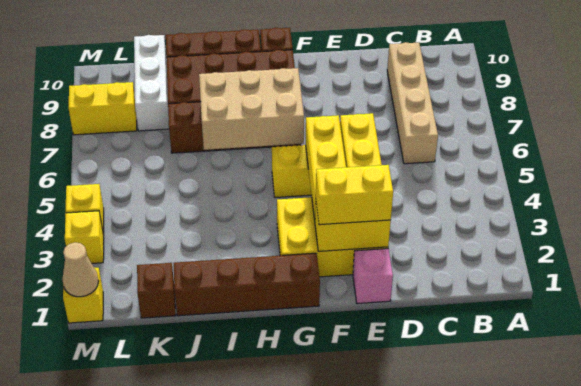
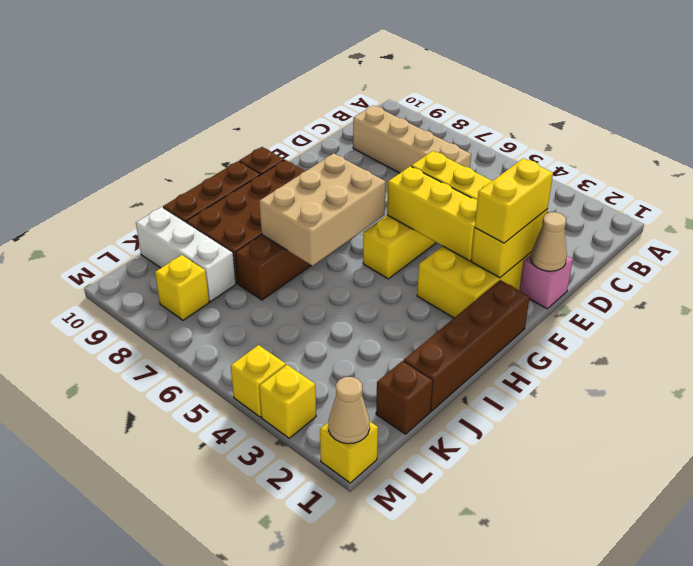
none -> tan 1x1 cone [531,212,567,271]
yellow 1x2 brick [68,82,137,135] -> yellow 1x1 brick [155,255,209,320]

